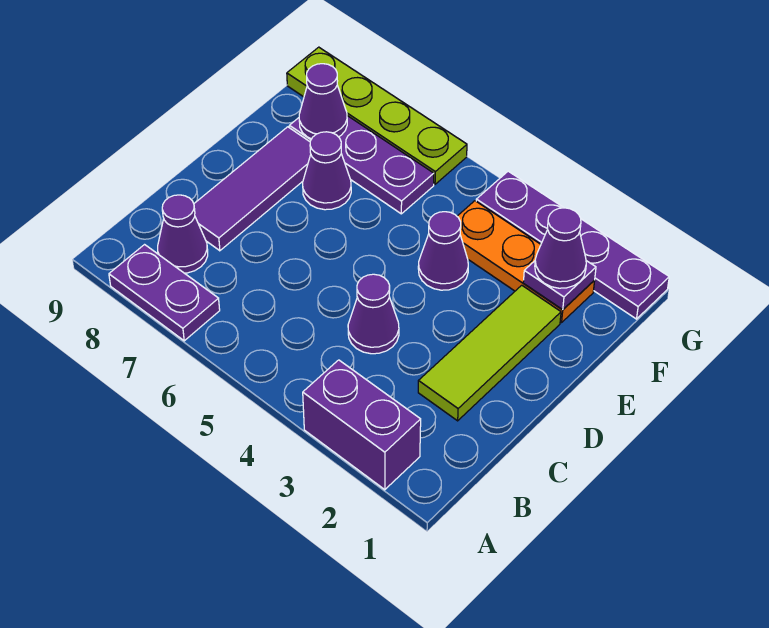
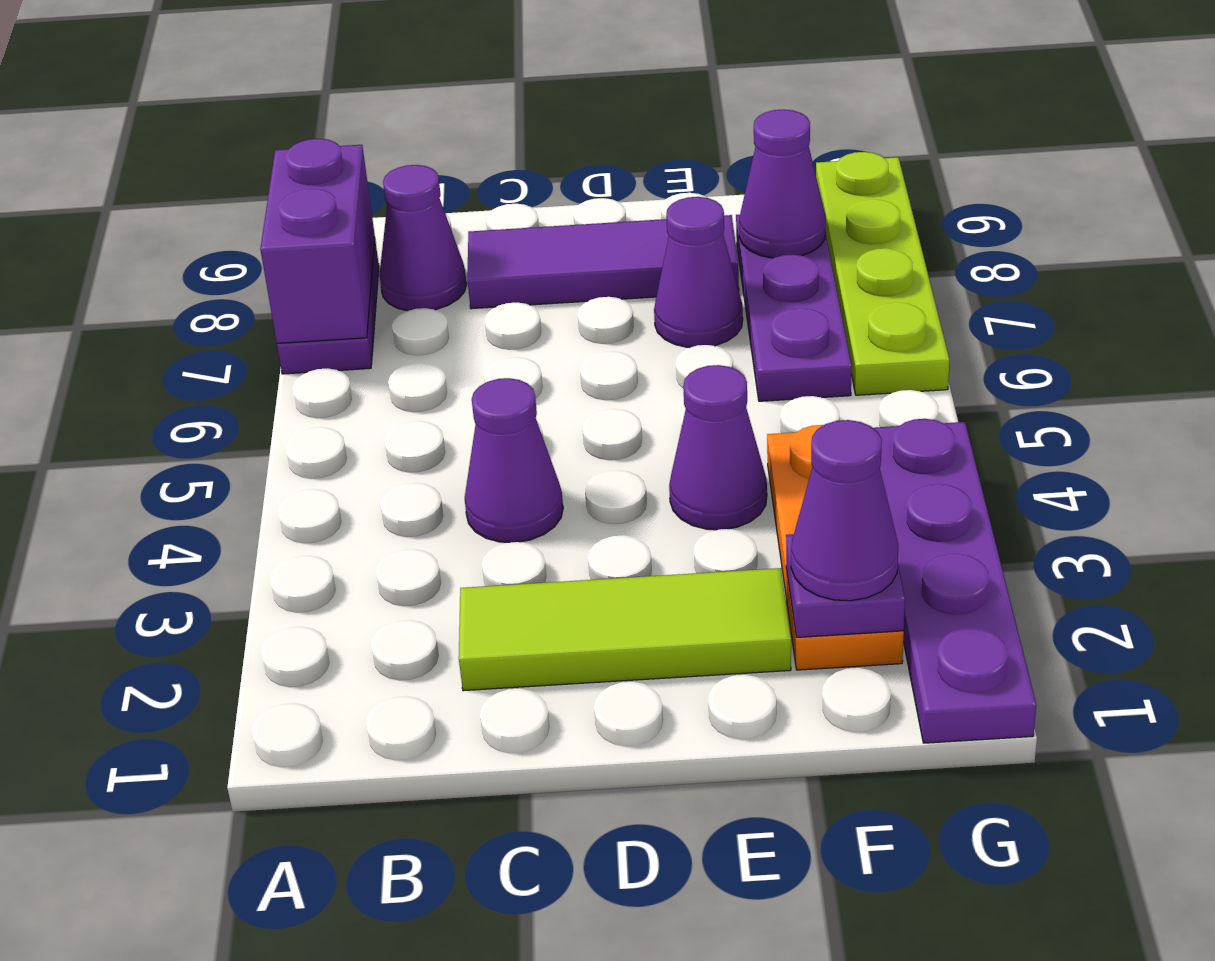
purple 1x2 brick [303,360,421,490] -> purple 1x2 brick moved to [260,139,375,343]

